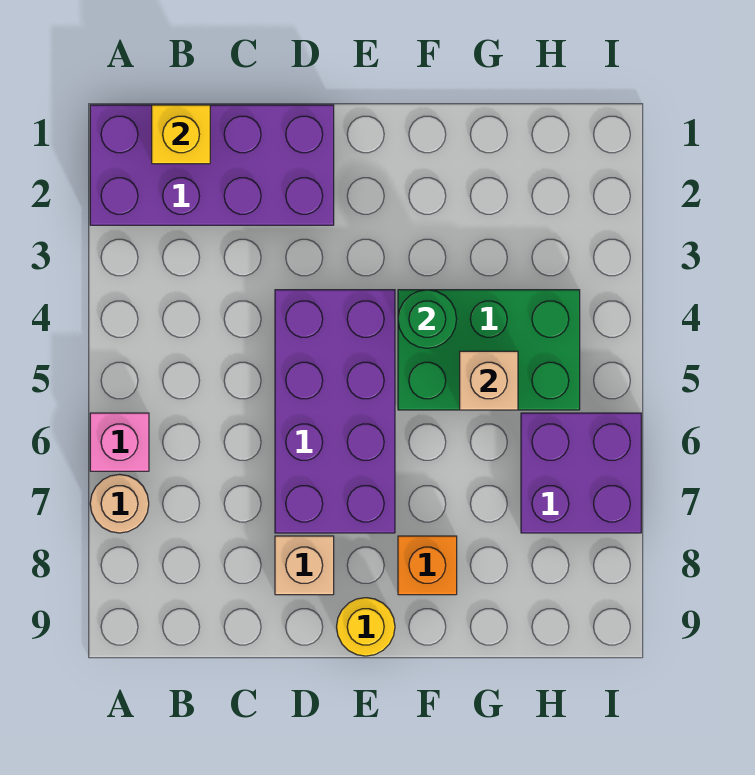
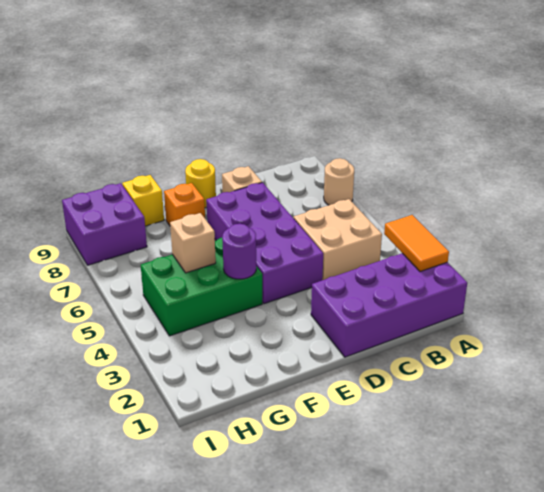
none -> orange 1x2 tile [384,215,449,272]
pink 1x1 brick [90,413,149,471] -> none
yellow 1x1 brick [152,105,210,164] -> yellow 1x1 brick moved to [122,175,164,226]
none -> tan 2x2 brick [294,199,382,280]
green 1x1 round brick [398,290,457,348] -> purple 1x1 round brick [222,224,256,279]
purple 2x2 brick [521,413,641,533] -> purple 2x2 brick moved to [62,183,147,265]

